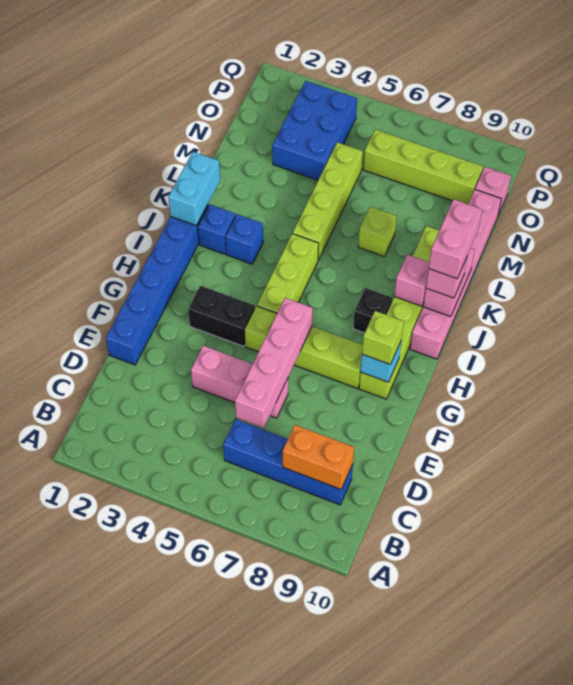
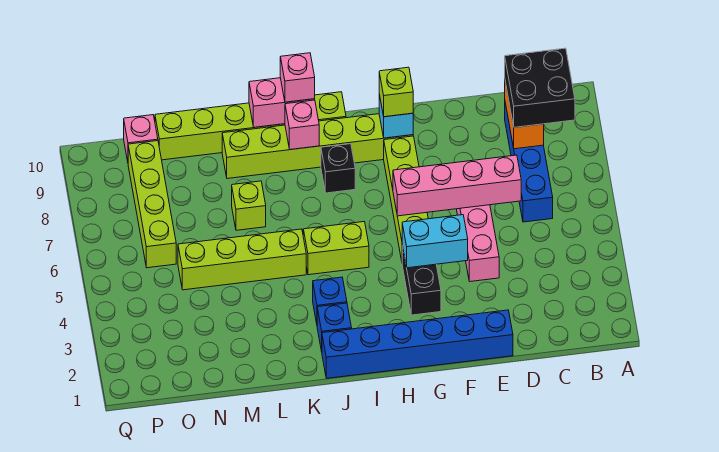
none -> black 2x2 brick [505,48,575,127]
lime 1x3 brick [257,233,319,313] -> lime 1x2 brick [303,222,369,275]
pink 1x6 brick [410,190,501,359] -> lime 1x6 brick [155,92,346,160]
cyan 1x2 brick [168,152,220,225] -> cyan 1x2 brick moved to [402,215,468,268]
pink 1x2 brick [429,199,482,279] -> none
blue 2x3 brick [272,81,357,180] -> none

